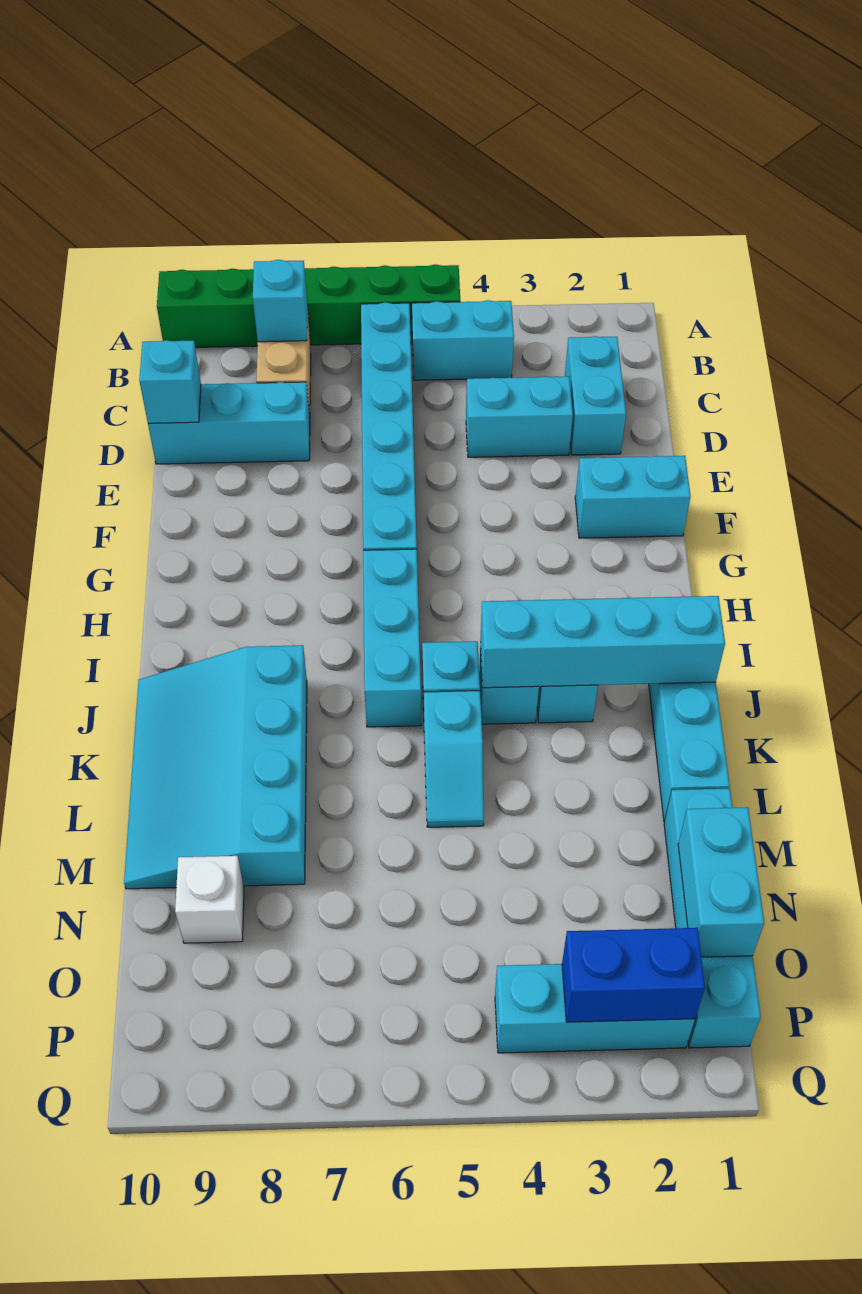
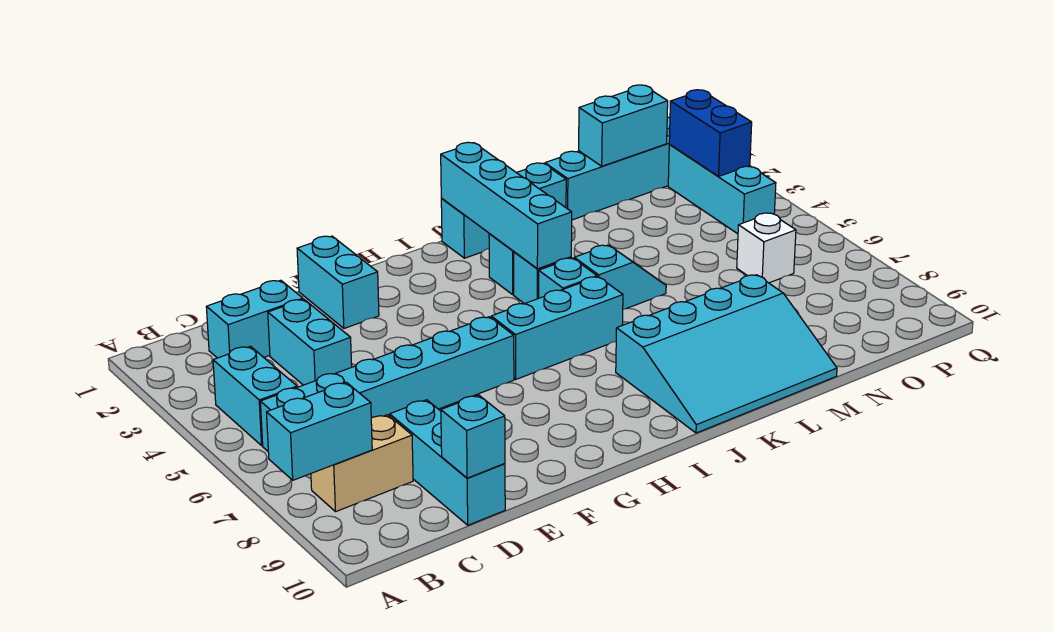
green 1x6 brick [157,264,460,347] -> none
cyan 1x1 brick [253,260,307,342] -> cyan 1x2 brick [266,382,372,480]
white 1x1 brick [175,856,244,943] -> white 1x1 brick moved to [737,213,796,283]

